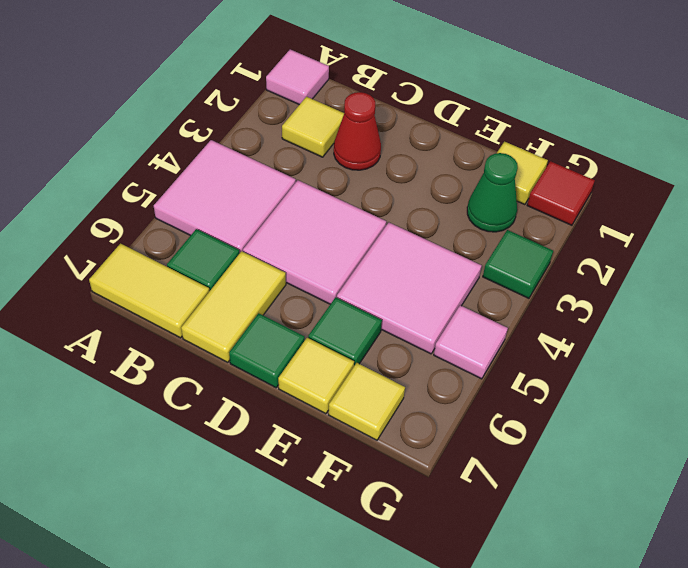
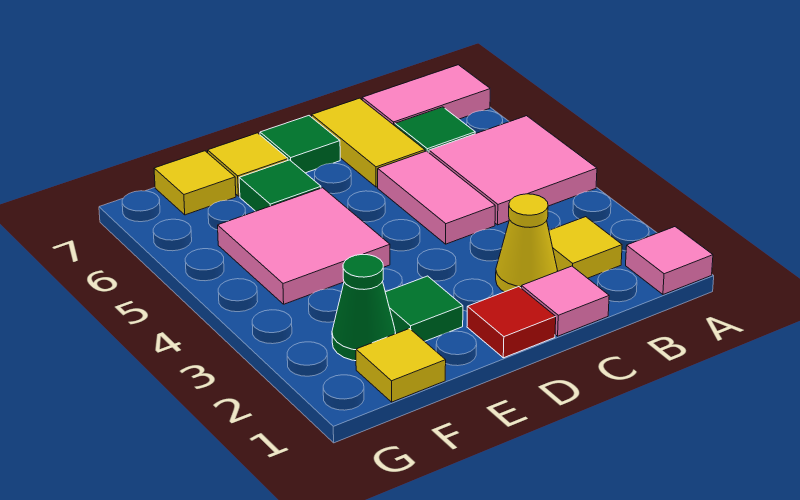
yellow 1x2 tile [89,244,209,338] -> pink 1x2 tile [362,65,490,126]
red 1x1 cone [334,92,381,170] -> yellow 1x1 cone [496,194,558,292]
pink 2x2 tile [243,180,386,304] -> pink 1x2 tile [378,151,495,244]
red 1x1 tile [527,161,595,225] -> red 1x1 tile moved to [467,286,556,358]
green 1x1 tile [483,230,553,298] -> green 1x1 tile moved to [385,276,463,341]
pink 1x1 tile [434,305,508,379] -> pink 1x1 tile moved to [521,266,609,336]

